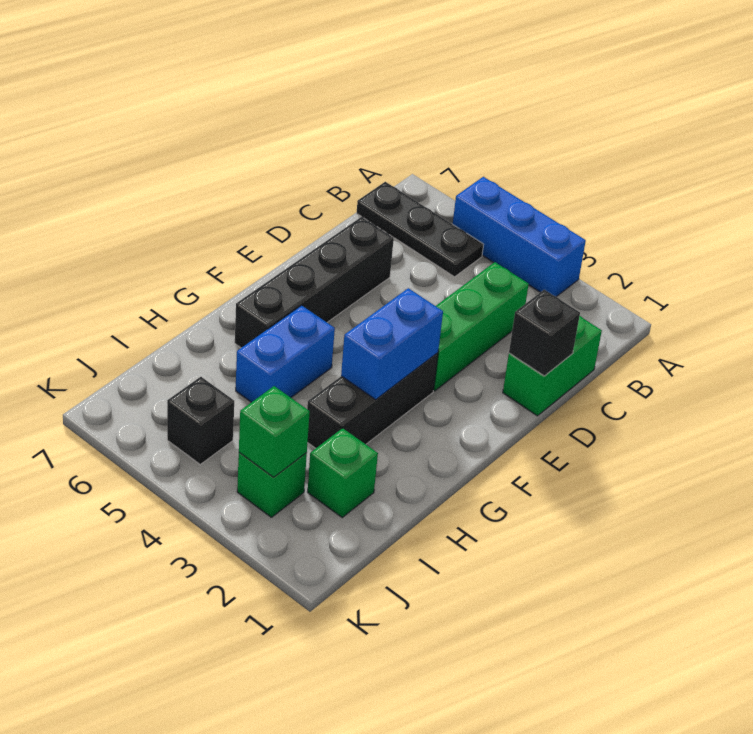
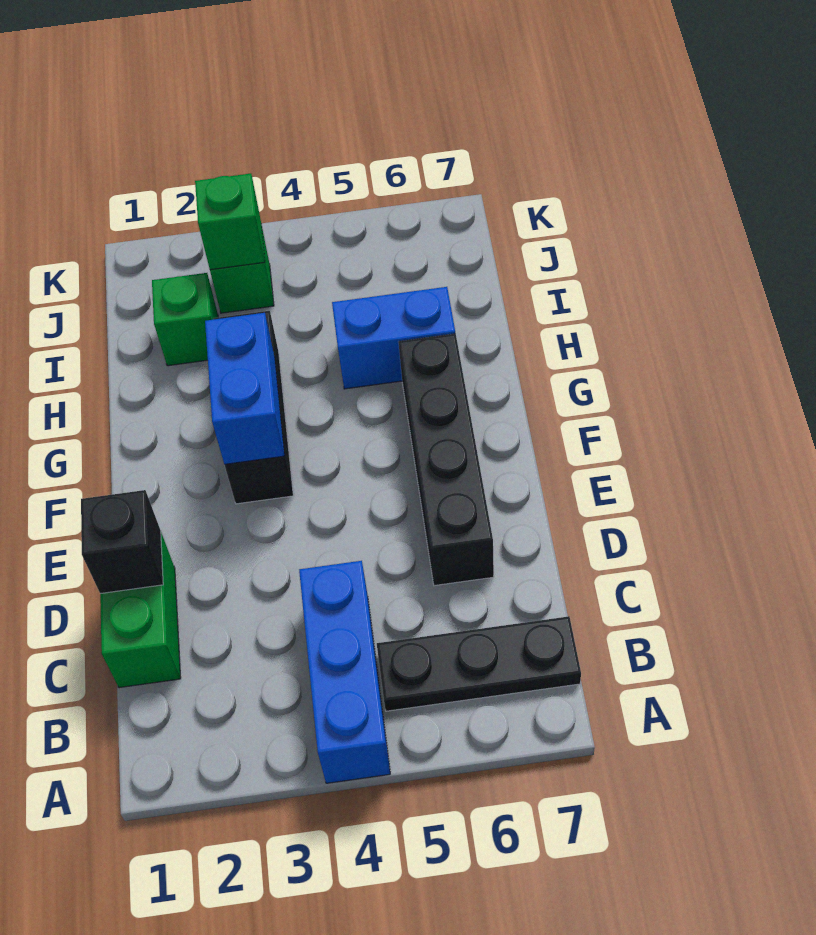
blue 1x3 brick [453,177,586,297] -> blue 1x3 brick turned to [299,561,390,783]
green 1x3 brick [434,262,529,391] -> none
blue 1x2 brick [236,305,335,402] -> blue 1x2 brick turned to [332,287,455,389]
black 1x1 brick [167,377,234,464] -> none

